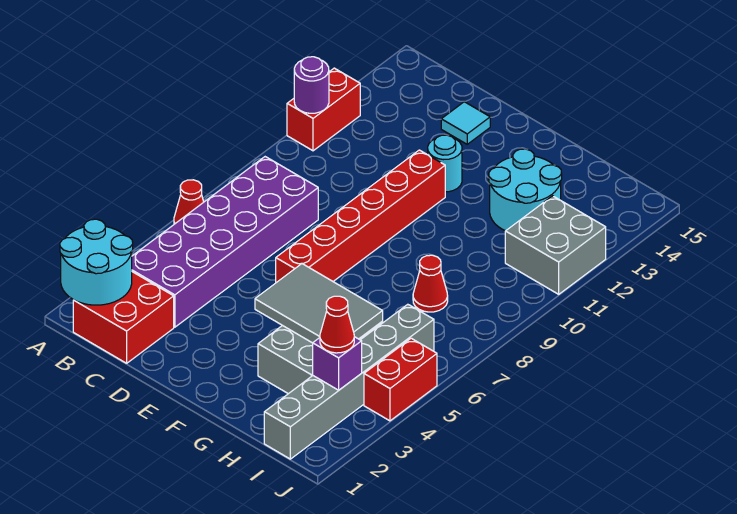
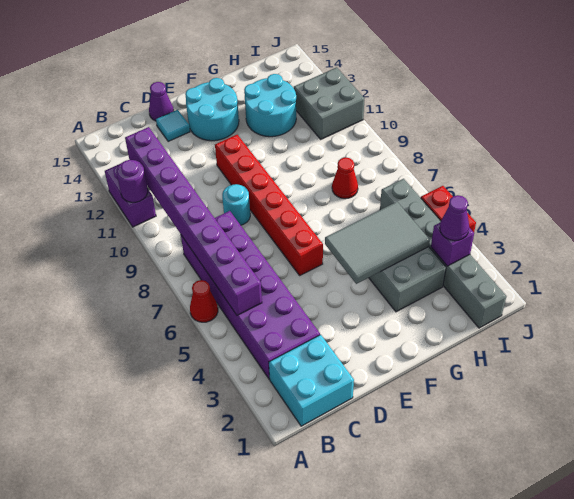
cyan 2x2 round brick [60,219,133,305] -> cyan 2x2 round brick moved to [185,78,239,141]
red 1x2 brick [287,68,360,151] -> purple 1x2 brick [105,164,156,227]
red 2x2 brick [73,272,174,363] -> cyan 2x2 brick [269,335,354,426]
none -> purple 1x8 brick [125,127,262,315]
none -> purple 1x1 cone [149,82,174,121]
cyan 1x1 round brick [428,135,462,192] -> cyan 1x1 round brick moved to [222,184,250,225]
red 1x1 cone [320,296,354,353] -> purple 1x1 cone [440,195,469,241]

